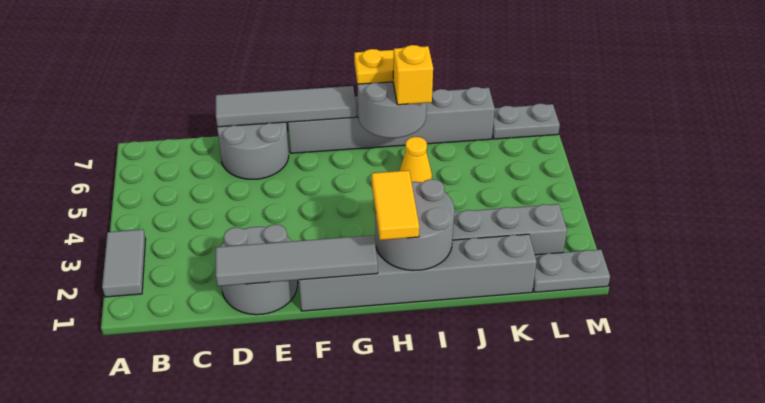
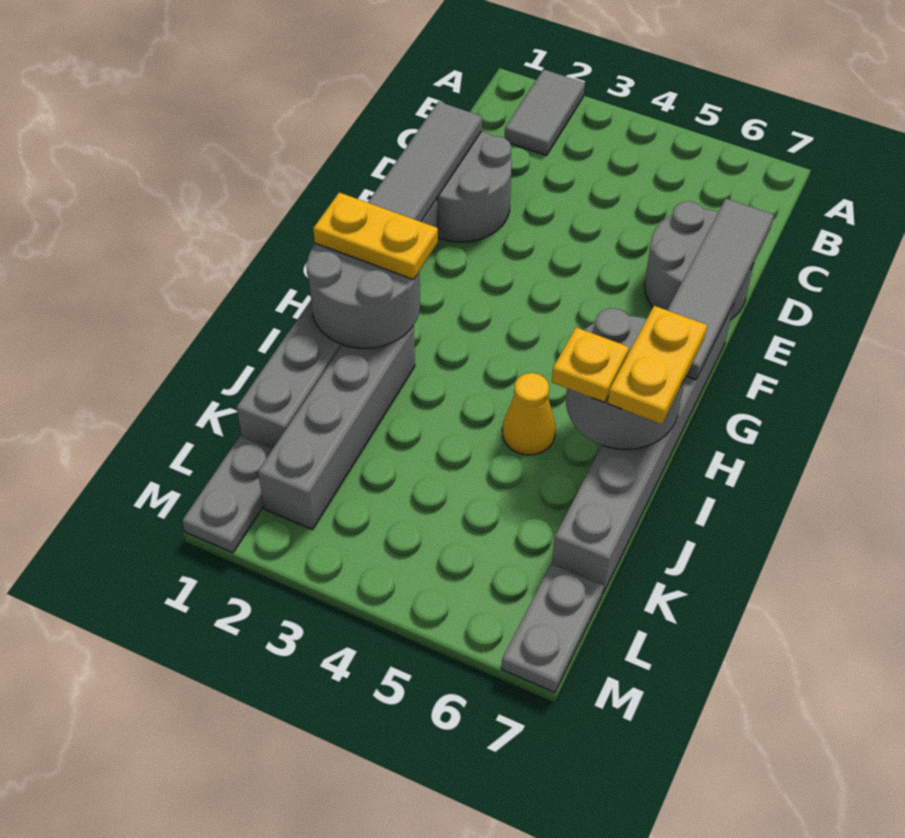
grey 1x2 tile [102,229,146,297] -> grey 1x2 tile turned to [505,69,585,156]
yellow 1x2 tile [372,170,419,240] -> yellow 1x2 plate [313,192,438,280]
yellow 1x1 brick [393,45,433,105] -> yellow 1x1 plate [552,327,629,403]

